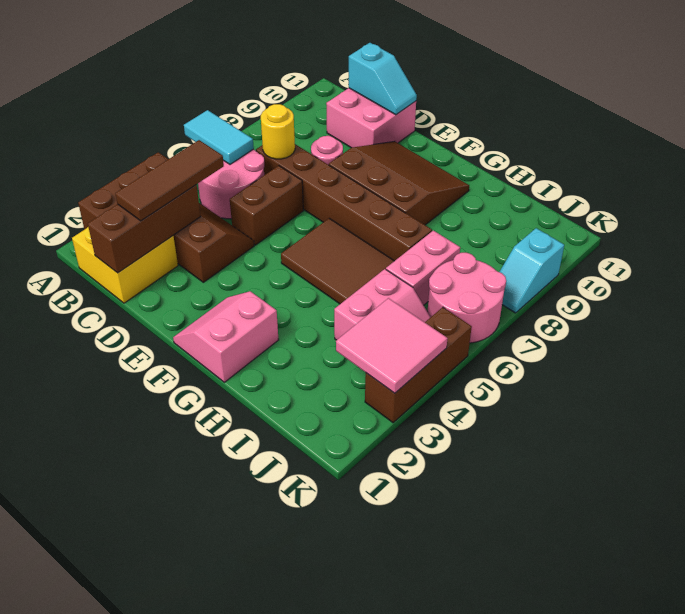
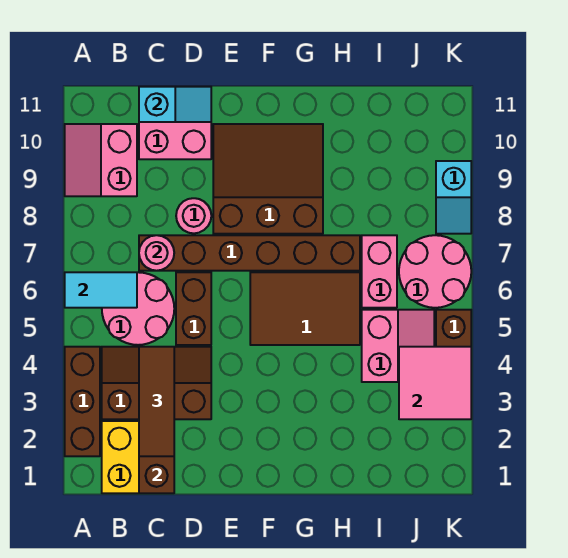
yellow 1x1 round brick [261,104,295,159] -> pink 1x1 round brick [139,235,174,271]
pink 2x2 slope [173,291,279,382] -> pink 2x2 slope moved to [65,124,137,196]

